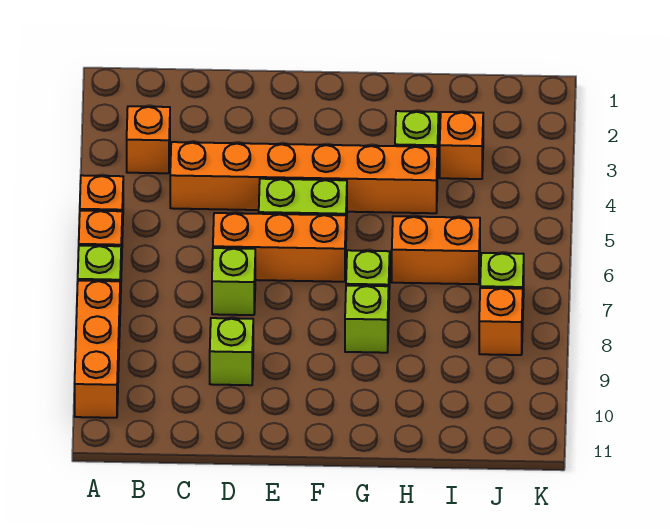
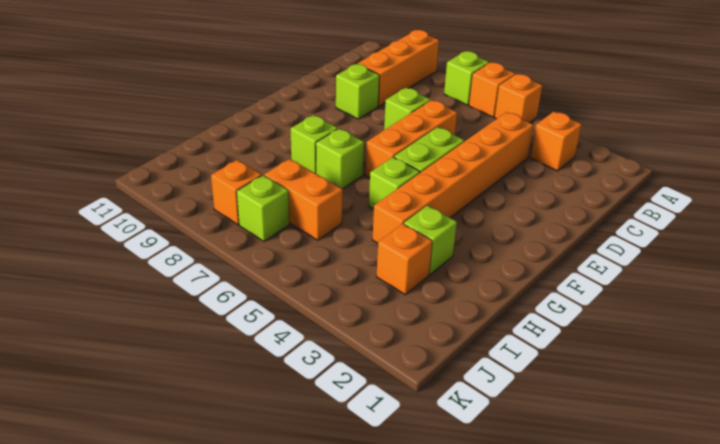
orange 1x3 brick [75,281,120,418] -> orange 1x3 brick turned to [358,30,439,106]
none -> lime 1x1 brick [369,157,420,209]
orange 1x2 brick [392,216,480,284] -> orange 1x2 brick turned to [264,159,343,240]

